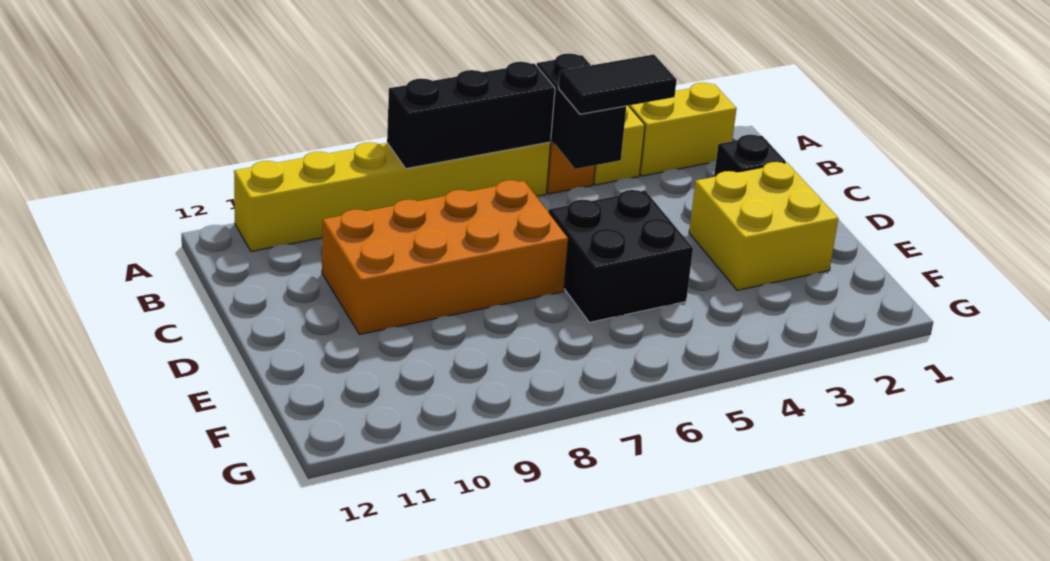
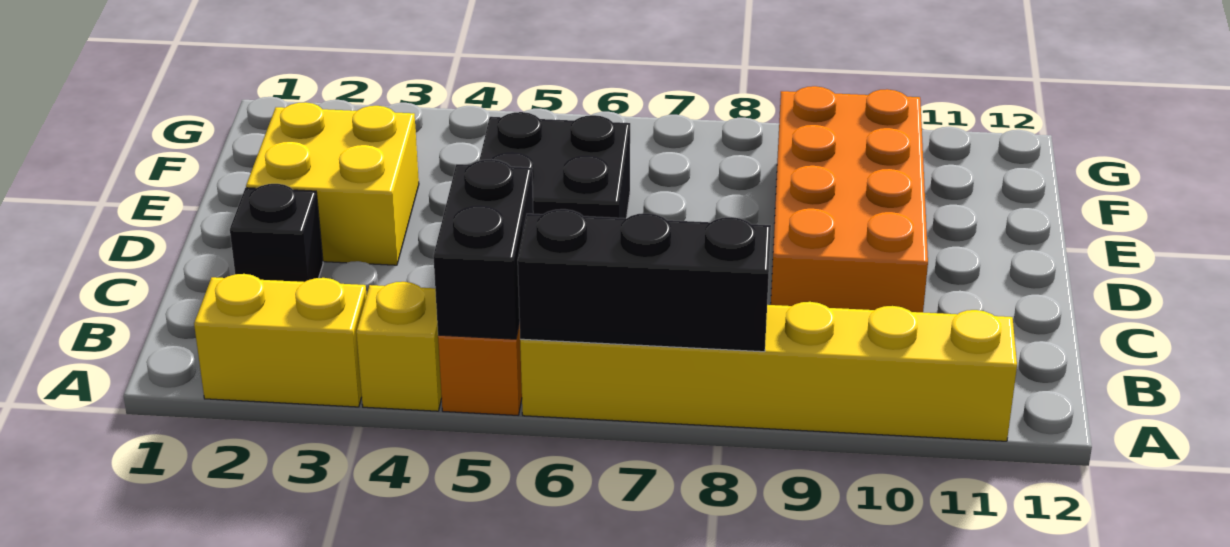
black 1x2 tile [559,55,677,114] -> none
orange 2x4 brick [322,180,568,334] -> orange 2x4 brick turned to [771,86,928,312]

